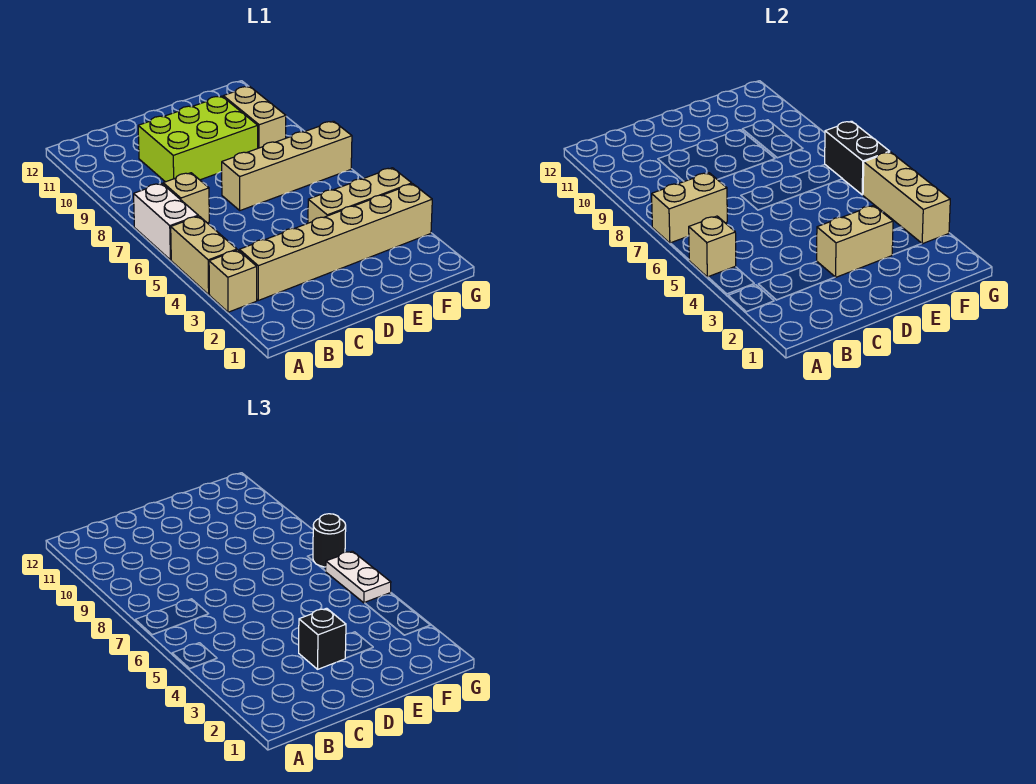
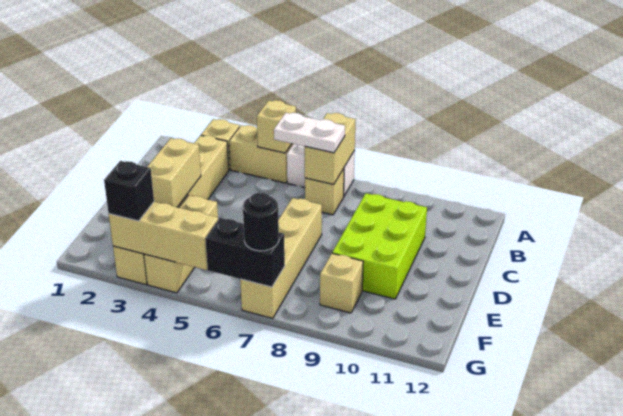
black 1x1 brick [299,608,346,669] -> black 1x1 brick moved to [104,161,154,221]
tan 1x2 brick [223,86,286,148] -> tan 1x1 brick [320,253,363,313]
white 1x2 plate [326,551,391,603] -> white 1x2 plate moved to [274,113,345,153]

